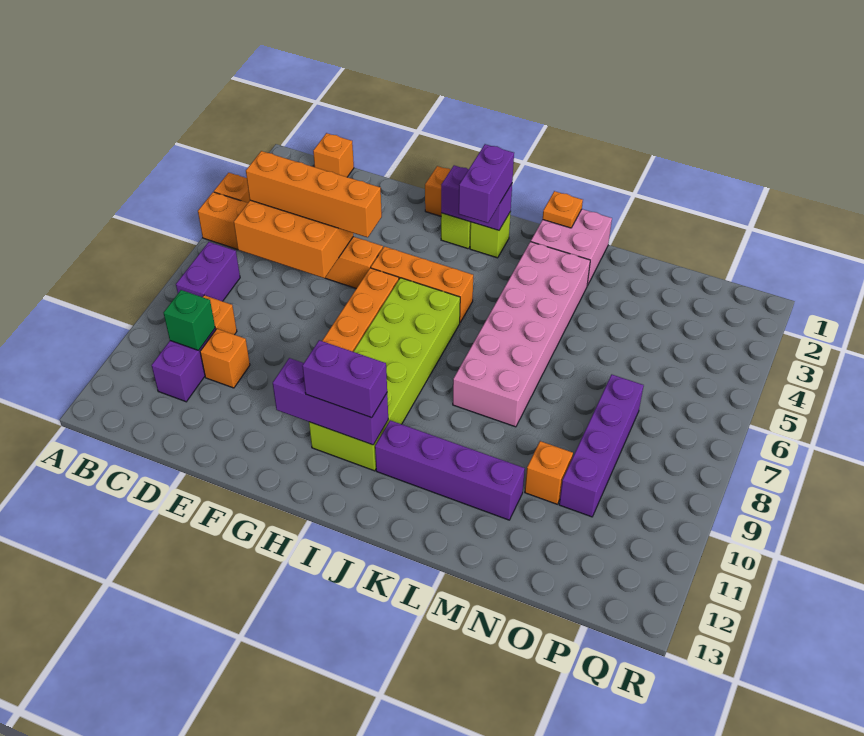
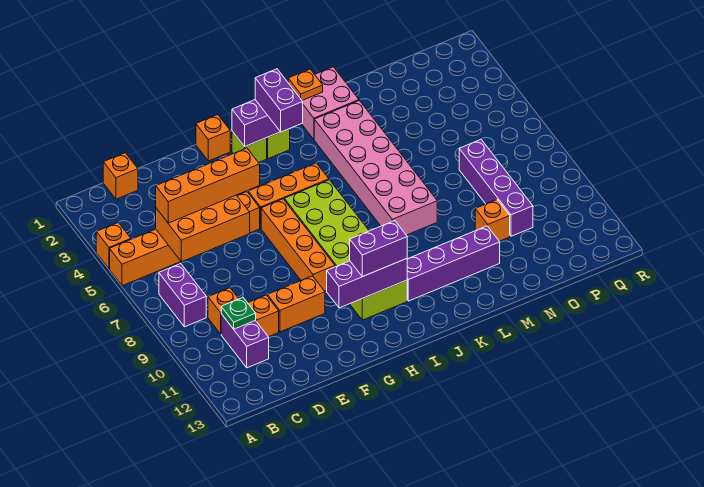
green 1x1 brick [164,290,215,350] -> green 1x1 plate [221,297,256,329]
none -> orange 1x2 brick [267,276,325,332]

